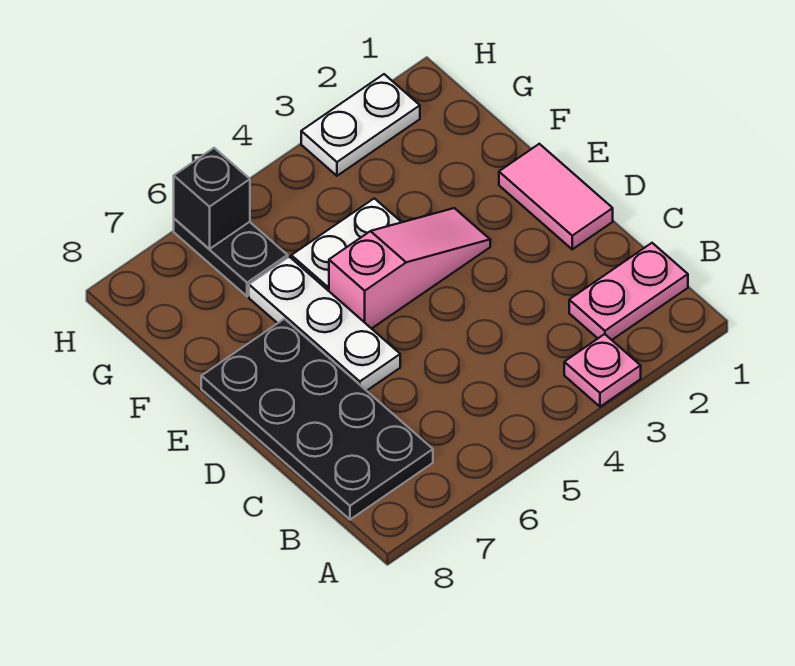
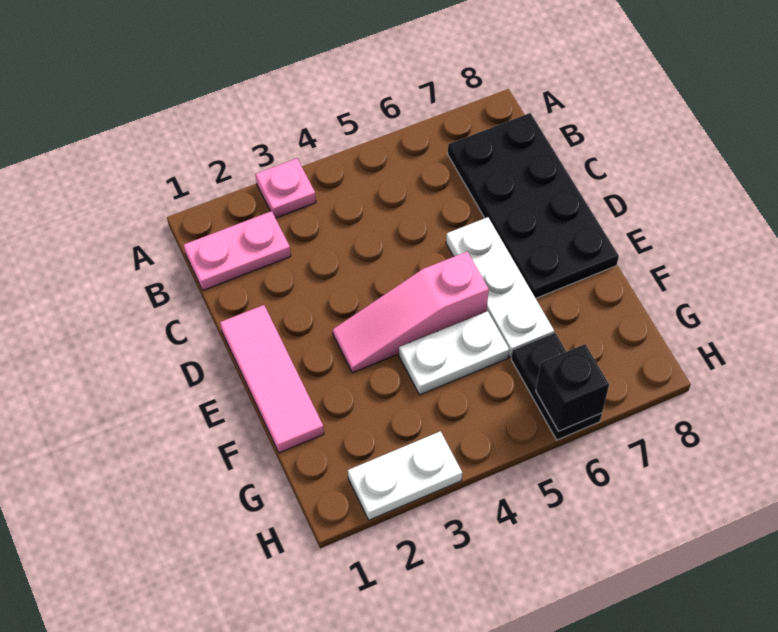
pink 1x2 tile [499,144,613,249] -> pink 1x3 tile [220,305,324,453]

